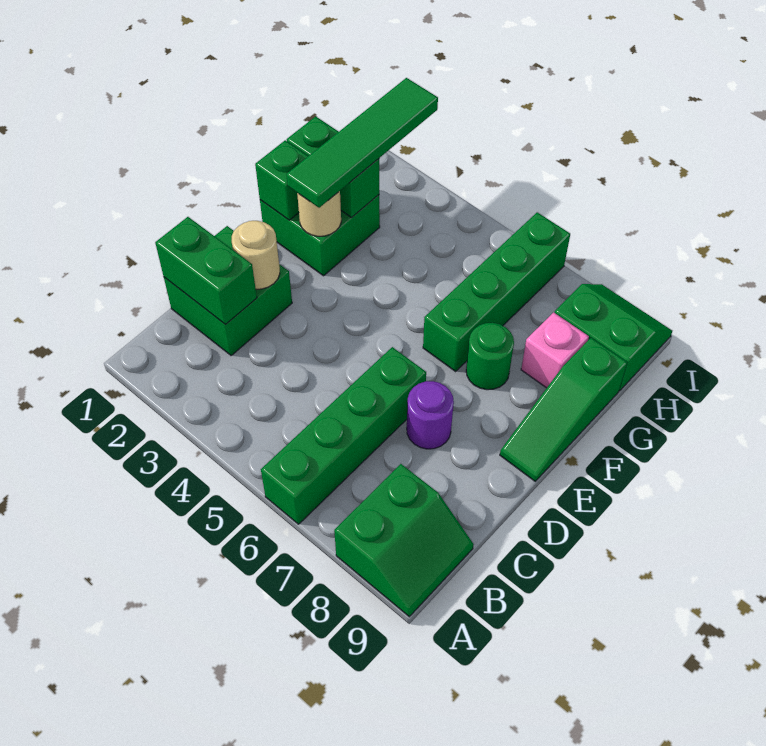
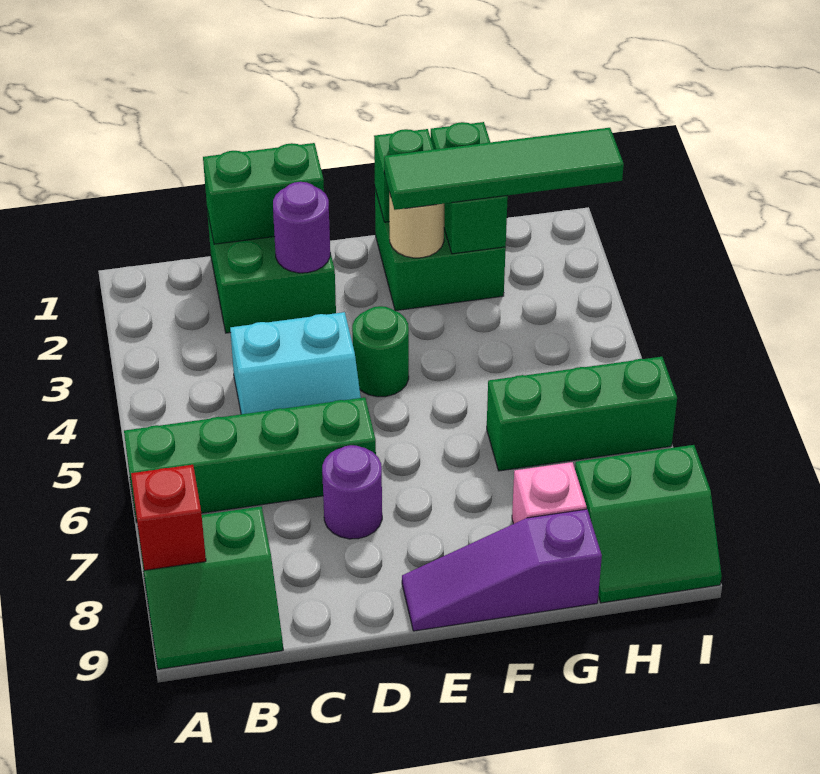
none -> red 1x1 brick [131,465,206,570]
green 1x2 brick [155,217,257,324] -> green 1x2 brick turned to [203,143,324,244]
none -> cyan 2x2 slope [230,312,361,414]
tan 1x1 round brick [232,221,280,289] -> purple 1x1 round brick [273,182,330,273]
green 1x3 slope [500,338,627,481] -> purple 1x3 slope [402,509,602,631]
green 1x4 brick [423,212,570,371] -> green 1x3 brick [487,357,677,471]
green 1x1 round brick [466,323,514,390] -> green 1x1 round brick moved to [352,306,409,397]
green 2x2 slope [555,284,672,391] -> green 2x2 slope turned to [575,445,722,603]

